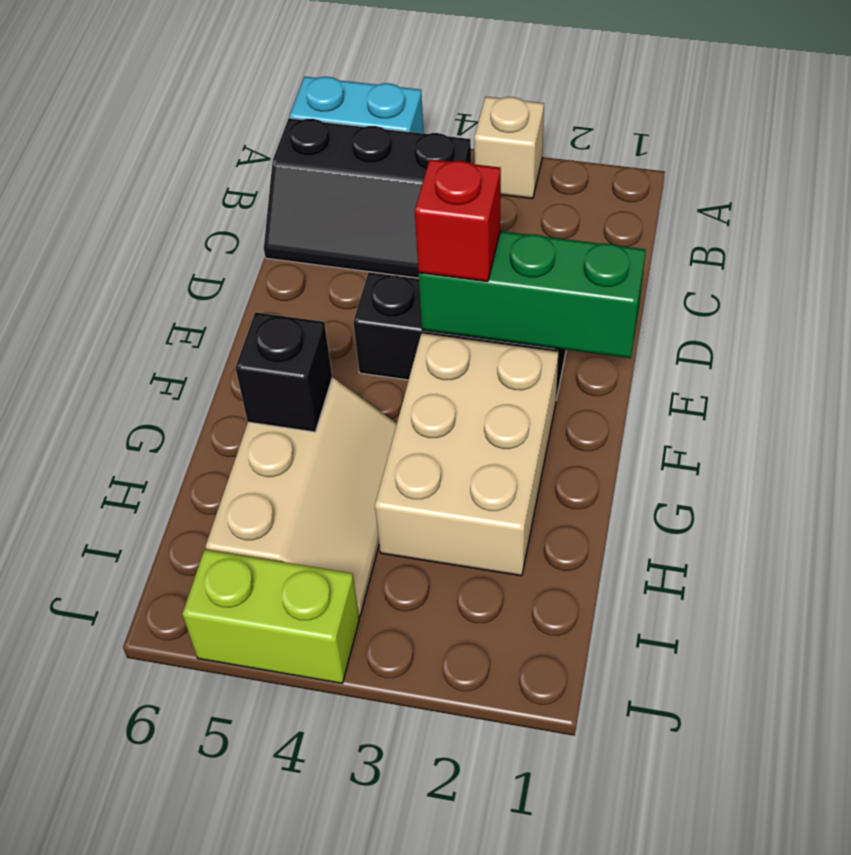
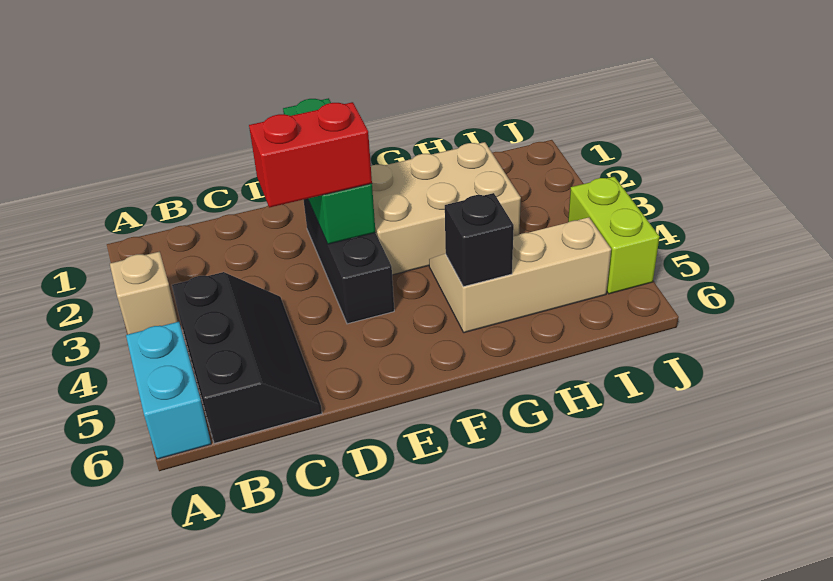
red 1x1 brick [415,159,501,282] -> red 1x2 brick [249,102,372,208]

